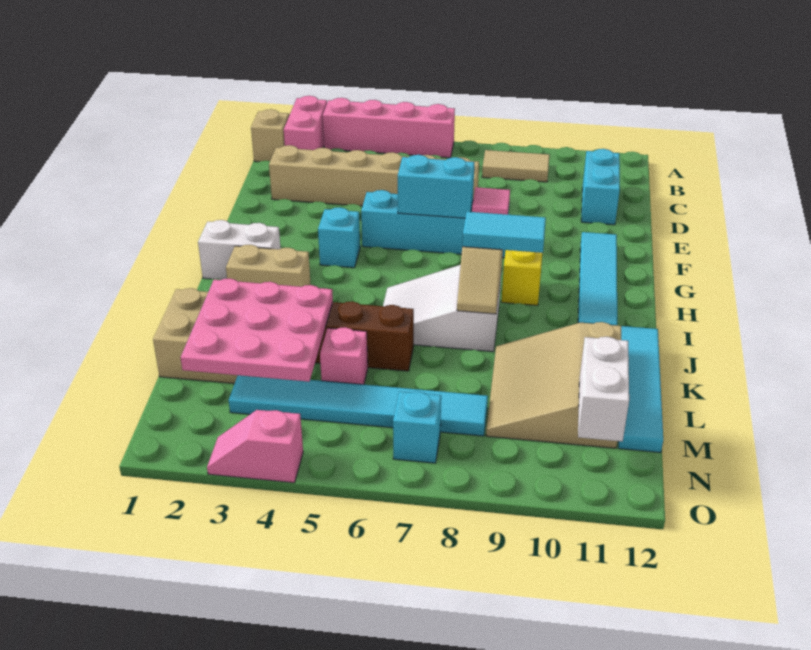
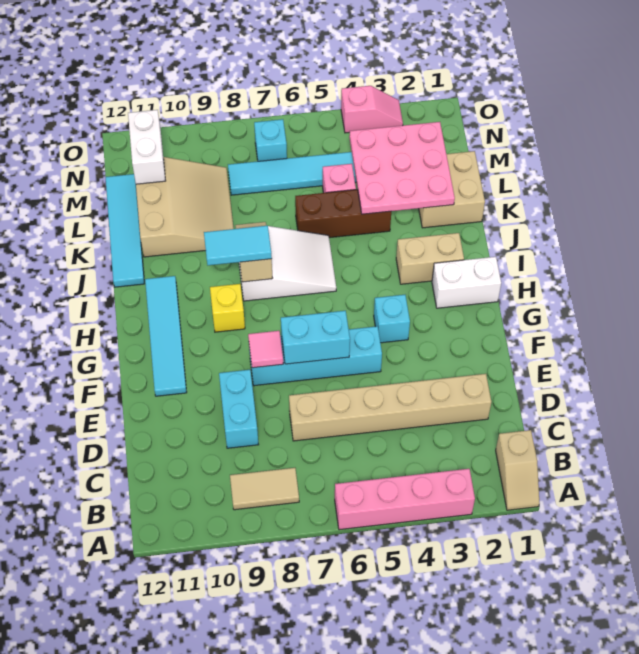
pink 1x2 brick [284,96,327,150] -> none
cyan 1x2 brick [581,149,620,225] -> cyan 1x2 brick moved to [219,370,259,448]

